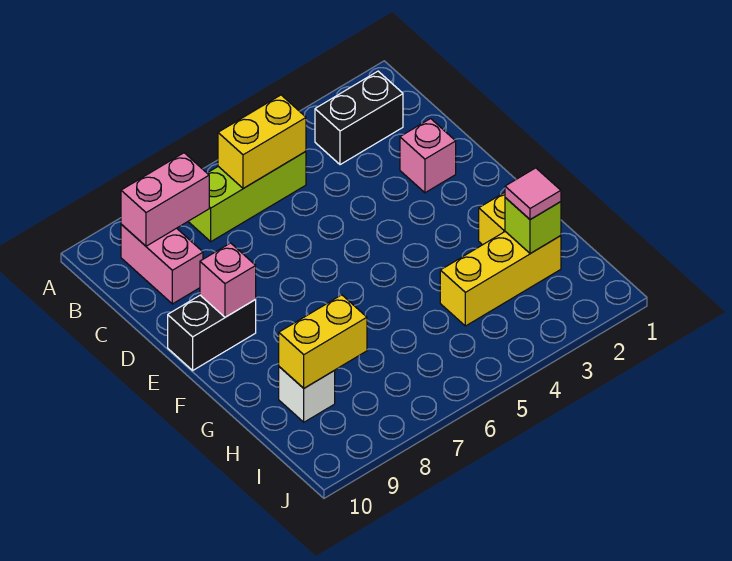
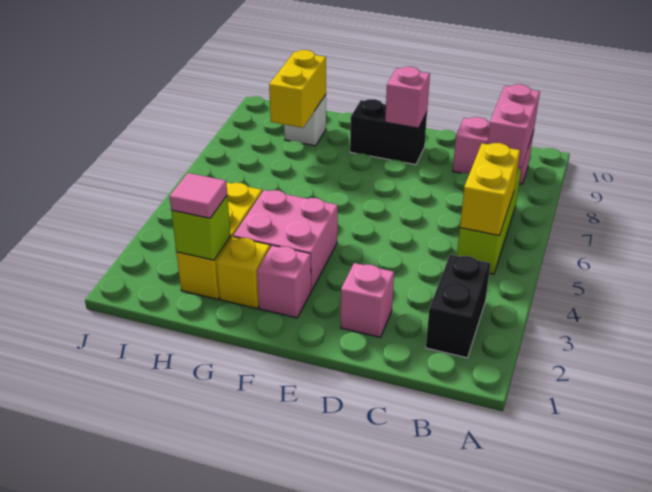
black 1x2 brick [168,295,256,370] -> black 1x2 brick turned to [350,99,427,165]
none -> pink 1x1 brick [257,245,311,318]
none -> pink 2x2 brick [233,190,338,291]

